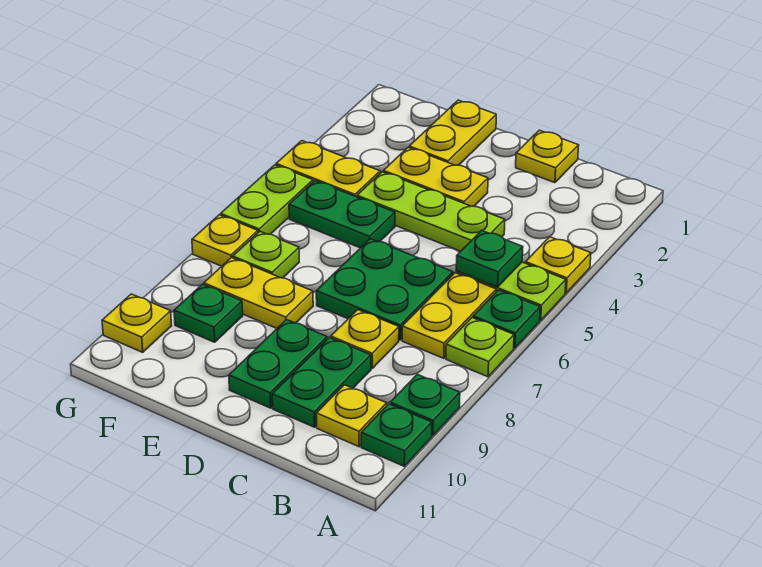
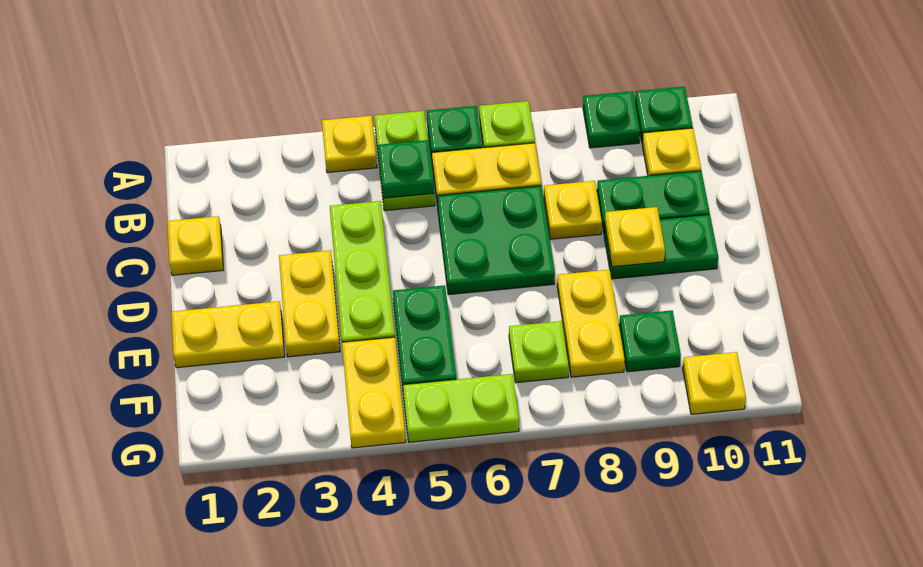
yellow 1x1 plate [192,215,258,266] -> yellow 1x1 plate moved to [605,207,665,267]

